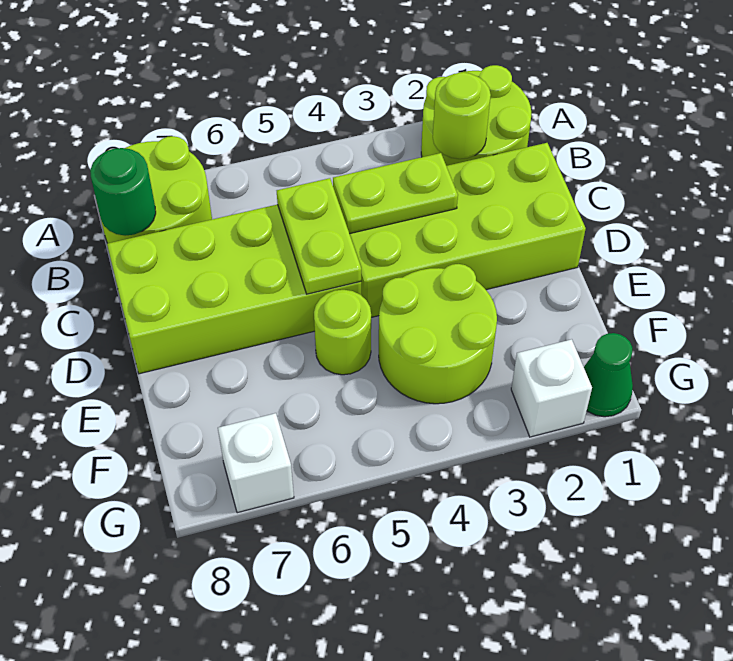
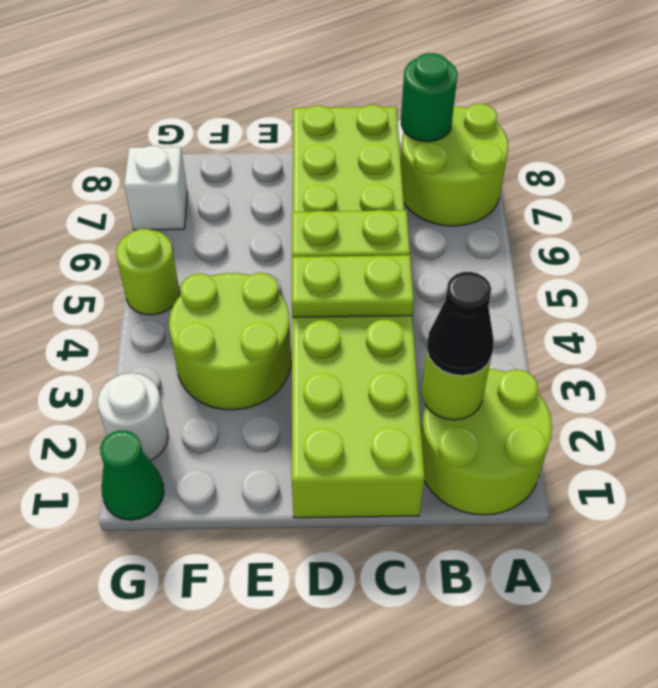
none -> black 1x1 cone [427,272,494,376]
lime 1x2 plate [333,153,458,234] -> lime 1x2 plate turned to [292,255,414,317]
lime 1x1 round brick [314,290,371,375] -> lime 1x1 round brick moved to [116,229,180,315]
white 1x1 brick [511,339,592,437] -> white 1x1 round brick [98,373,168,460]

